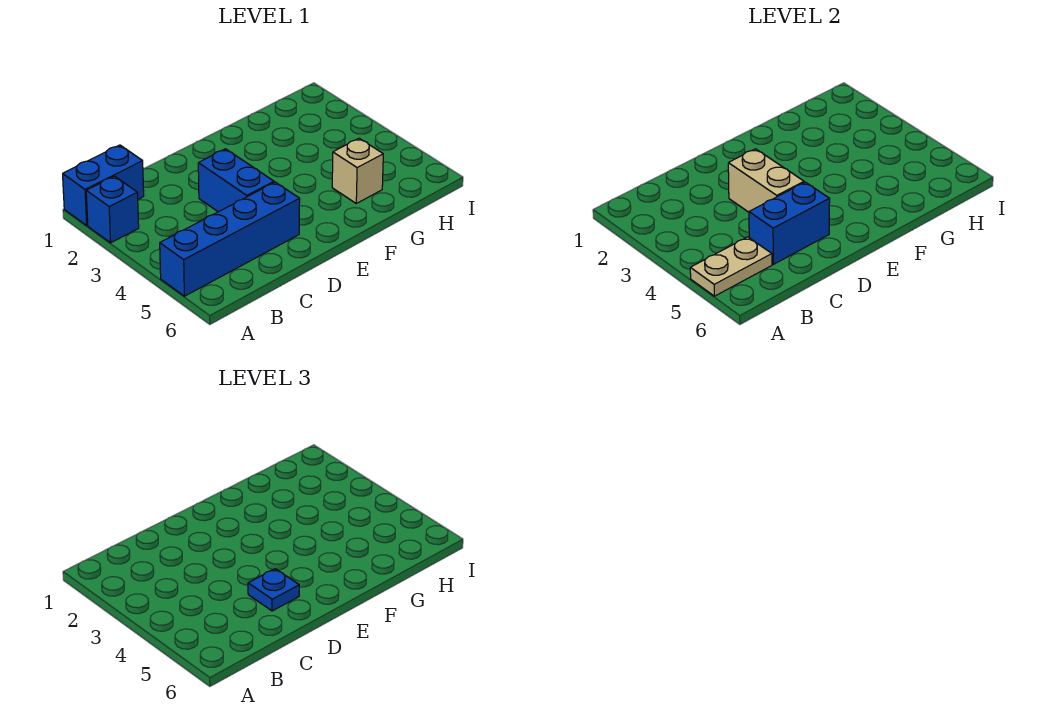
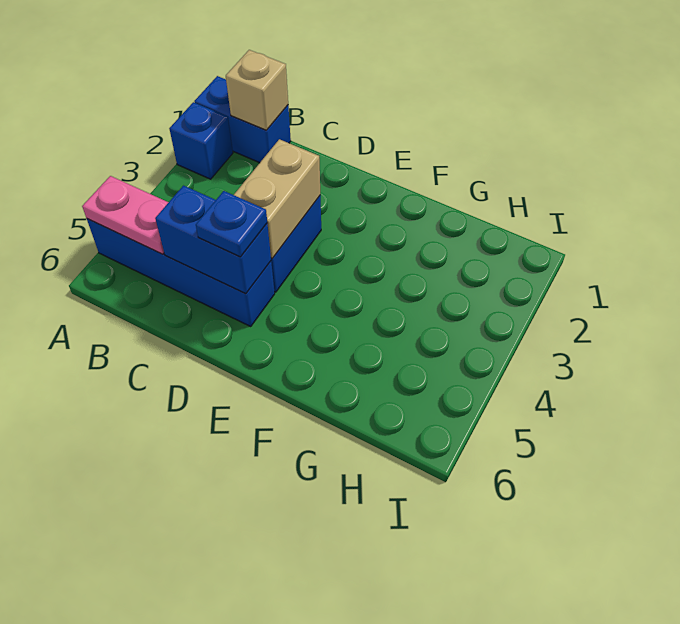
tan 1x2 plate [690,237,772,296] -> pink 1x2 plate [82,176,169,254]
tan 1x1 brick [332,138,383,203] -> tan 1x1 brick moved to [226,50,288,130]

